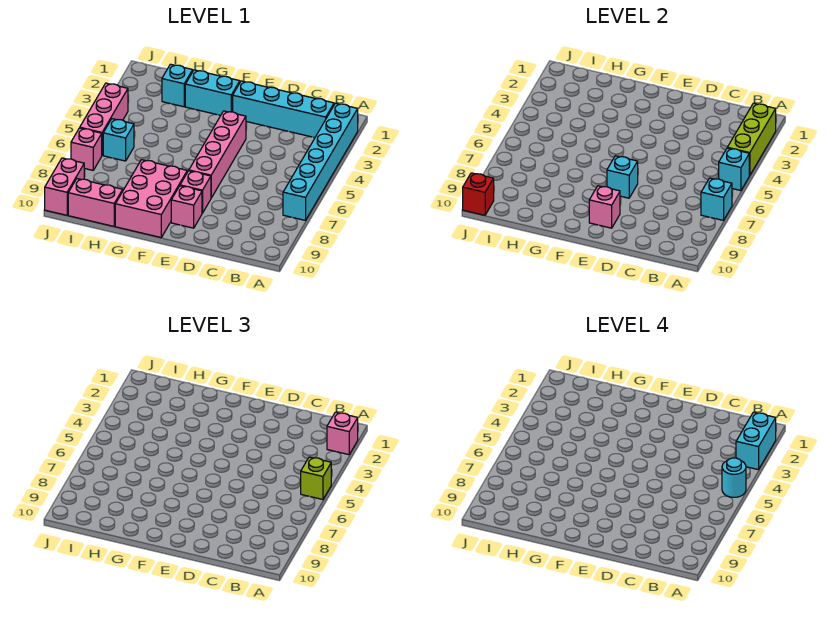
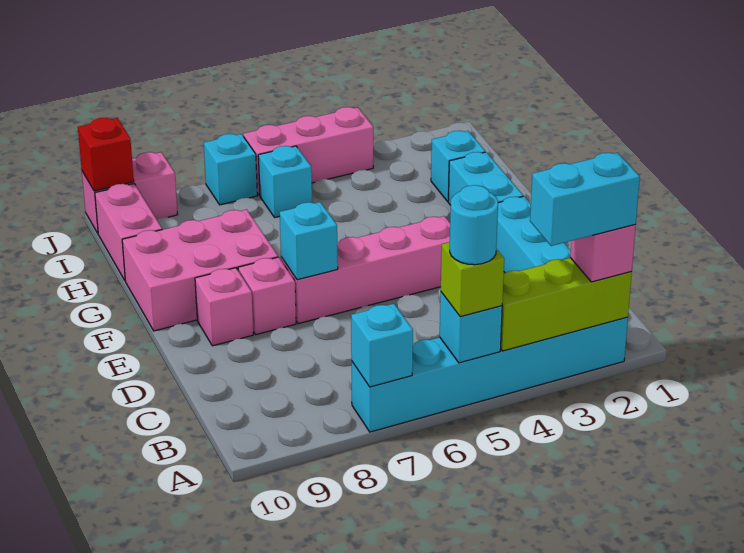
pink 1x1 brick [589,186,620,228] -> none
pink 1x1 brick [71,128,102,170] -> cyan 1x1 brick [204,134,257,205]

